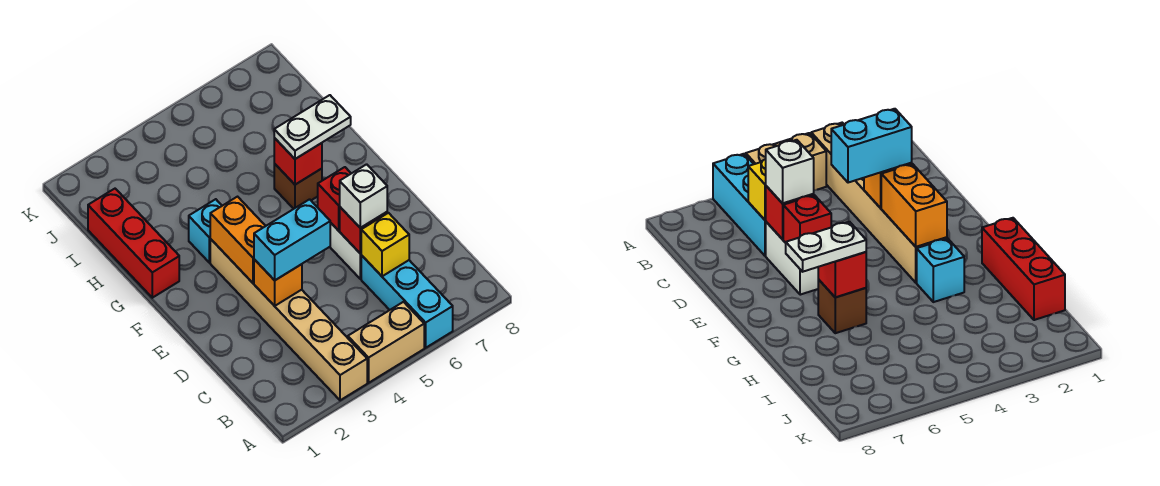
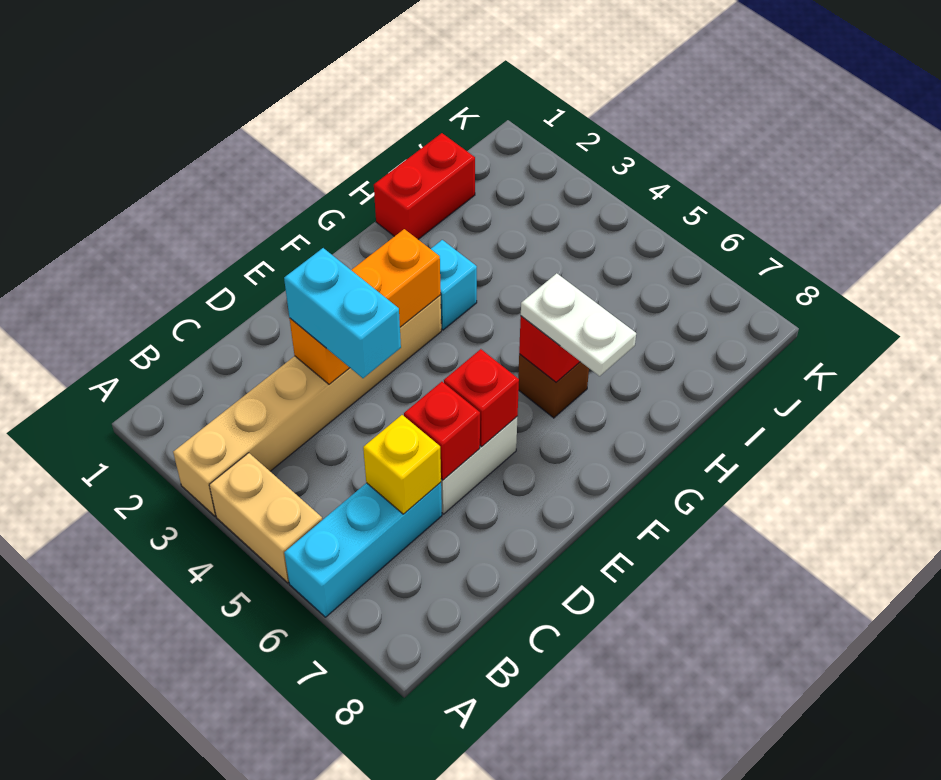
white 1x1 brick [340,164,387,228] -> none
red 1x3 brick [88,189,179,298] -> red 1x2 brick [374,133,475,239]

